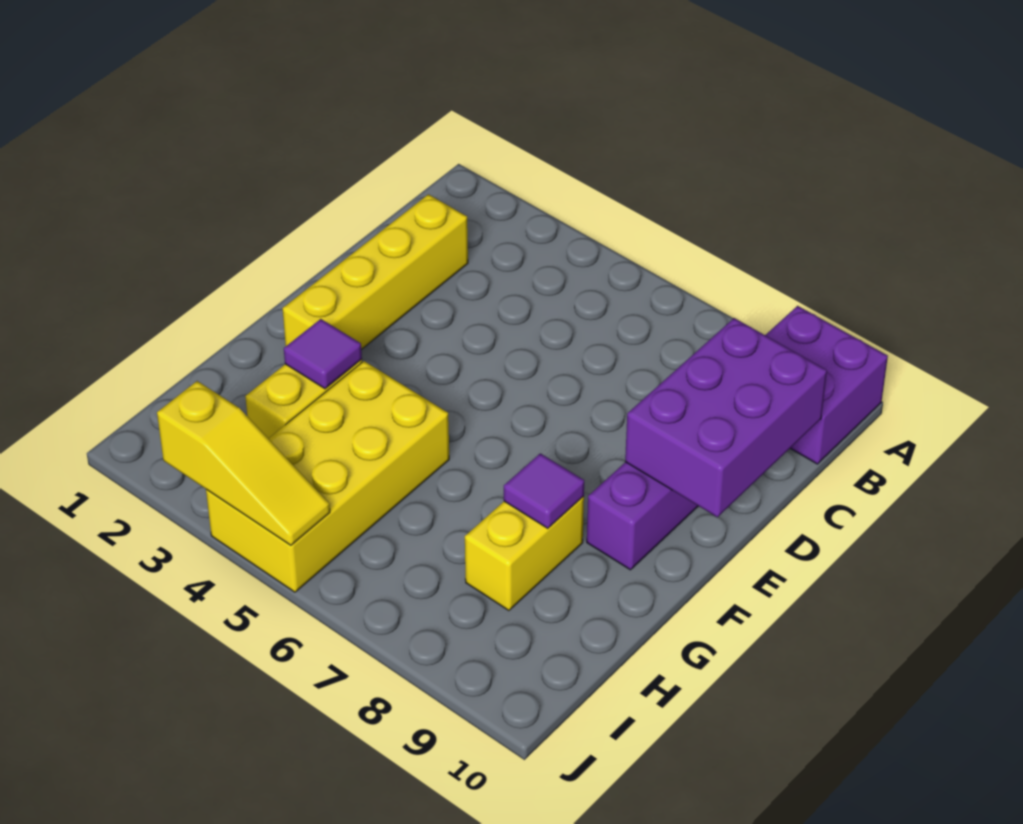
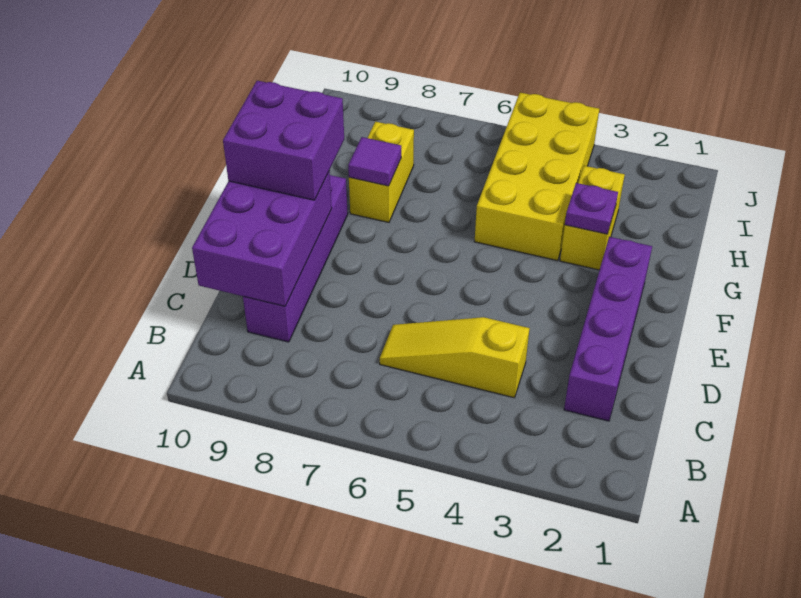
purple 2x2 brick [765,306,888,464] -> purple 2x2 brick moved to [223,81,344,200]
yellow 1x4 brick [282,194,468,350] -> purple 1x4 brick [564,237,652,421]
purple 1x1 tile [284,319,362,389] -> purple 1x1 plate [565,183,618,234]
yellow 1x3 slope [157,381,330,545] -> yellow 1x3 slope moved to [380,317,530,398]

